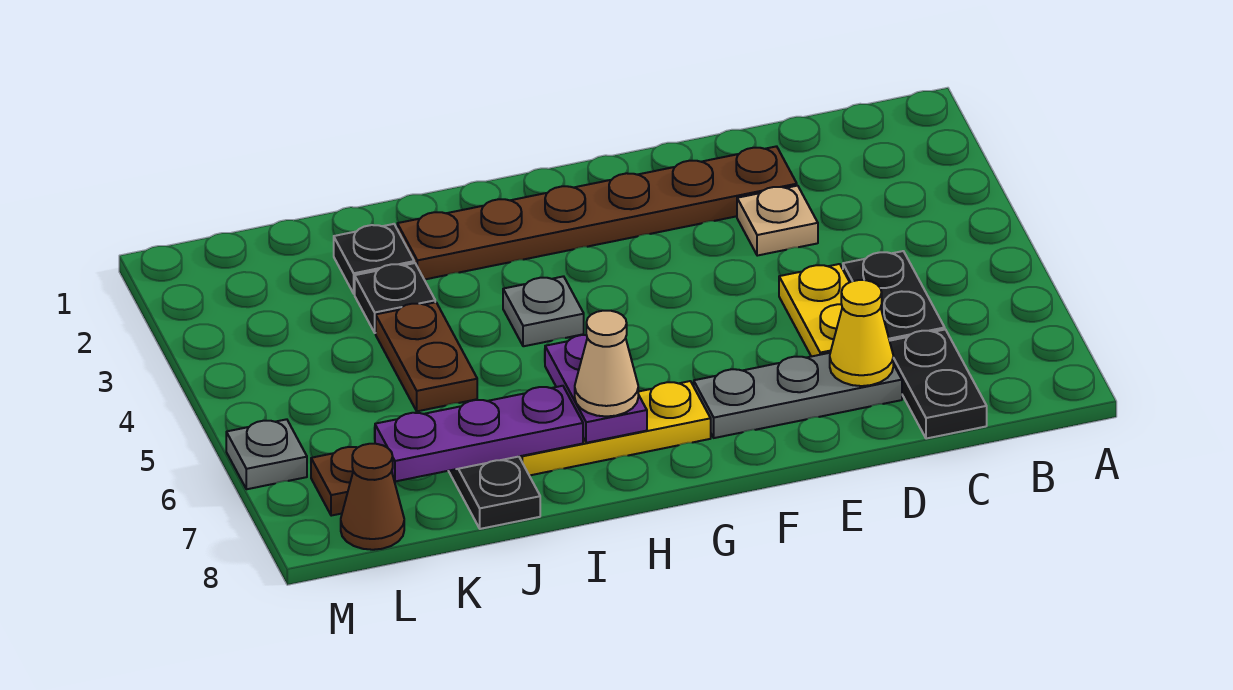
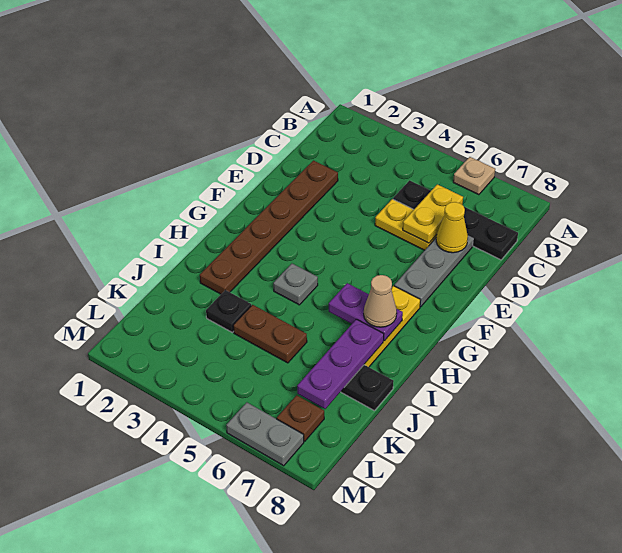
none -> yellow 1x2 plate [403,184,463,243]
tan 1x1 plate [737,186,818,256] -> tan 1x1 plate moved to [453,157,495,195]
black 1x1 plate [334,224,414,294] -> none
brown 1x1 cone [341,444,404,550] -> none
grey 1x1 plate [226,419,307,489] -> grey 1x2 plate [226,402,304,466]

